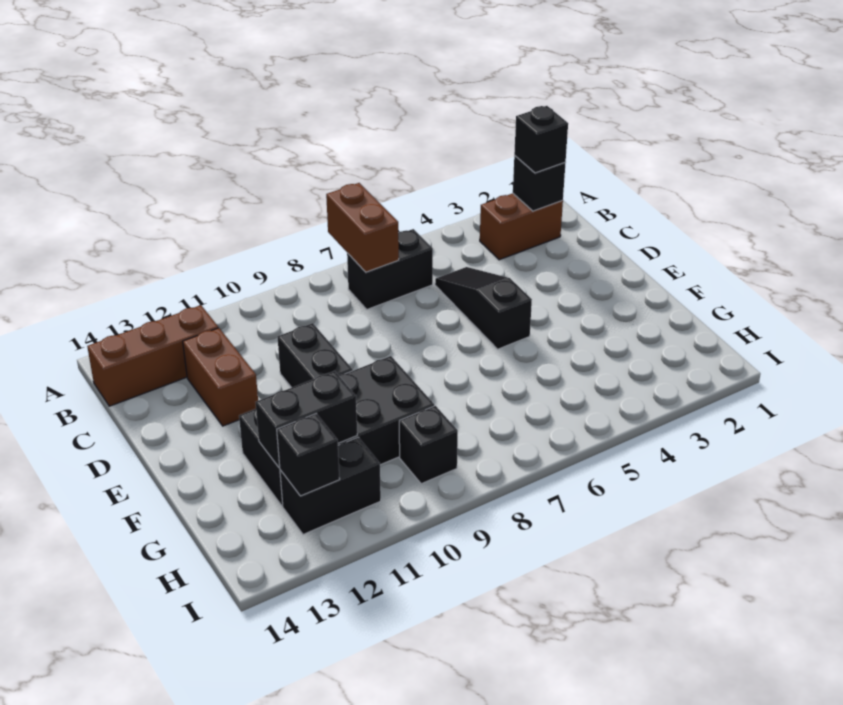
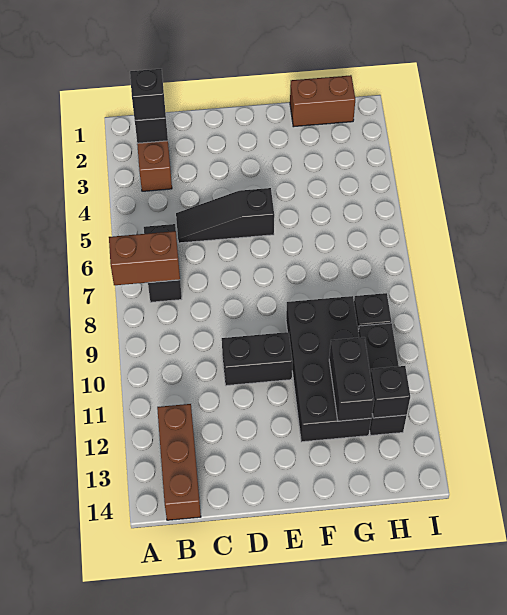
brown 1x2 brick [183,328,258,426] -> brown 1x2 brick moved to [290,75,355,127]
black 1x2 brick [280,437,381,534] -> black 1x3 brick [358,323,407,435]

